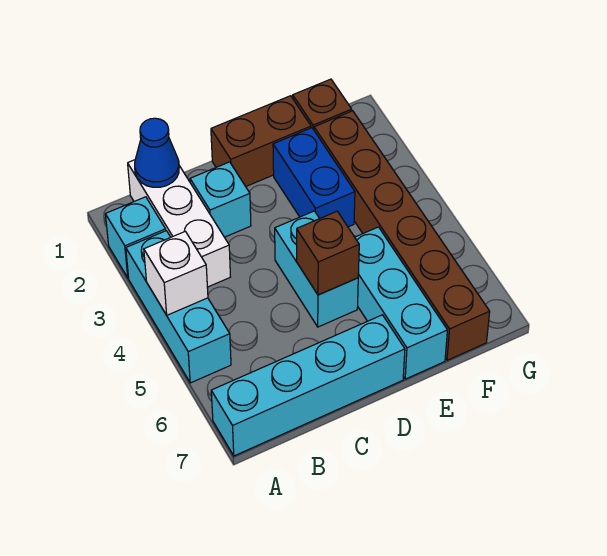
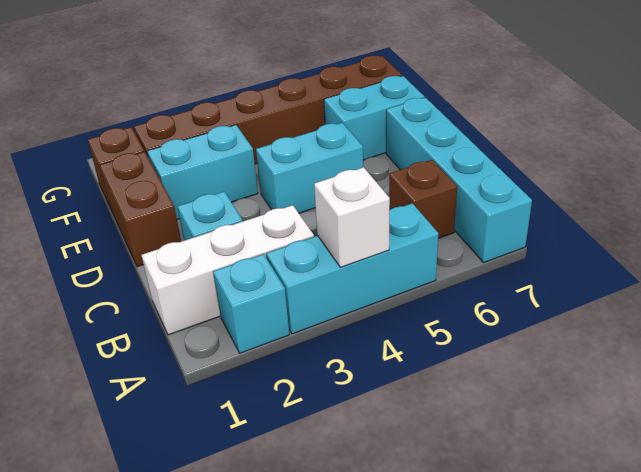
blue 1x1 cone [135,118,179,187] -> none
brown 1x1 brick [297,211,359,295] -> brown 1x1 brick moved to [389,160,457,238]
blue 1x2 brick [273,128,355,227] -> cyan 1x2 brick [147,125,258,219]
cyan 1x3 brick [355,227,447,379] -> cyan 1x2 brick [324,76,424,160]

